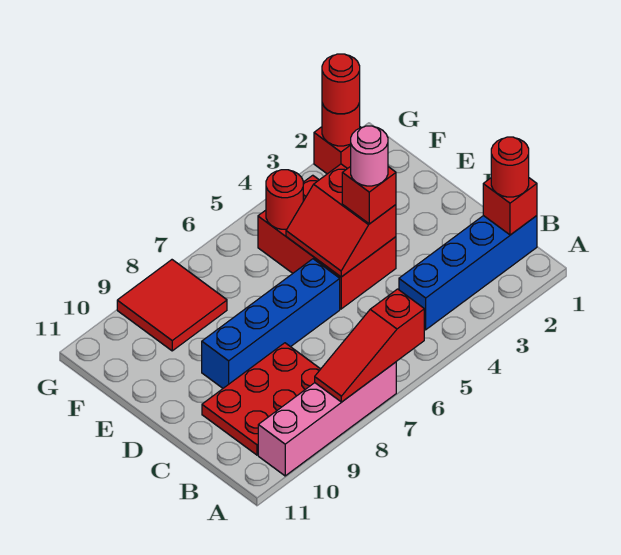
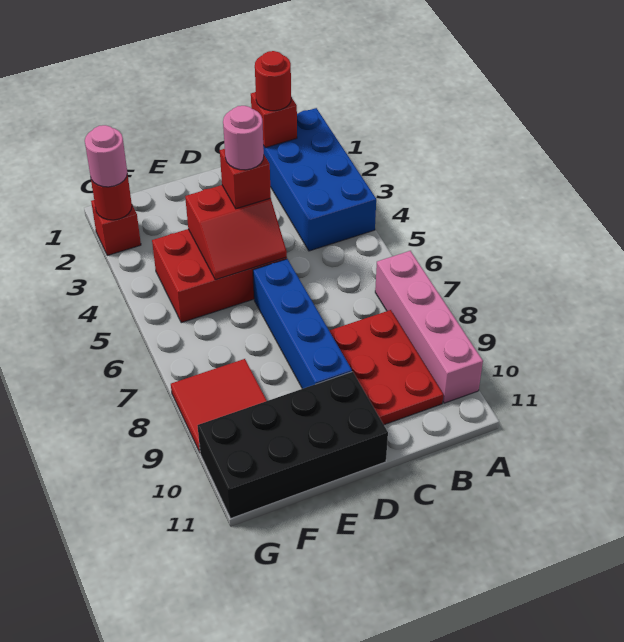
red 1x3 slope [315,289,424,402] -> none
blue 1x4 brick [399,216,537,330] -> blue 2x4 brick [263,108,376,251]
none -> black 2x4 brick [198,372,388,518]
red 1x1 round brick [266,170,303,229] -> none
red 1x1 round brick [322,54,360,114] -> pink 1x1 round brick [85,125,127,187]

